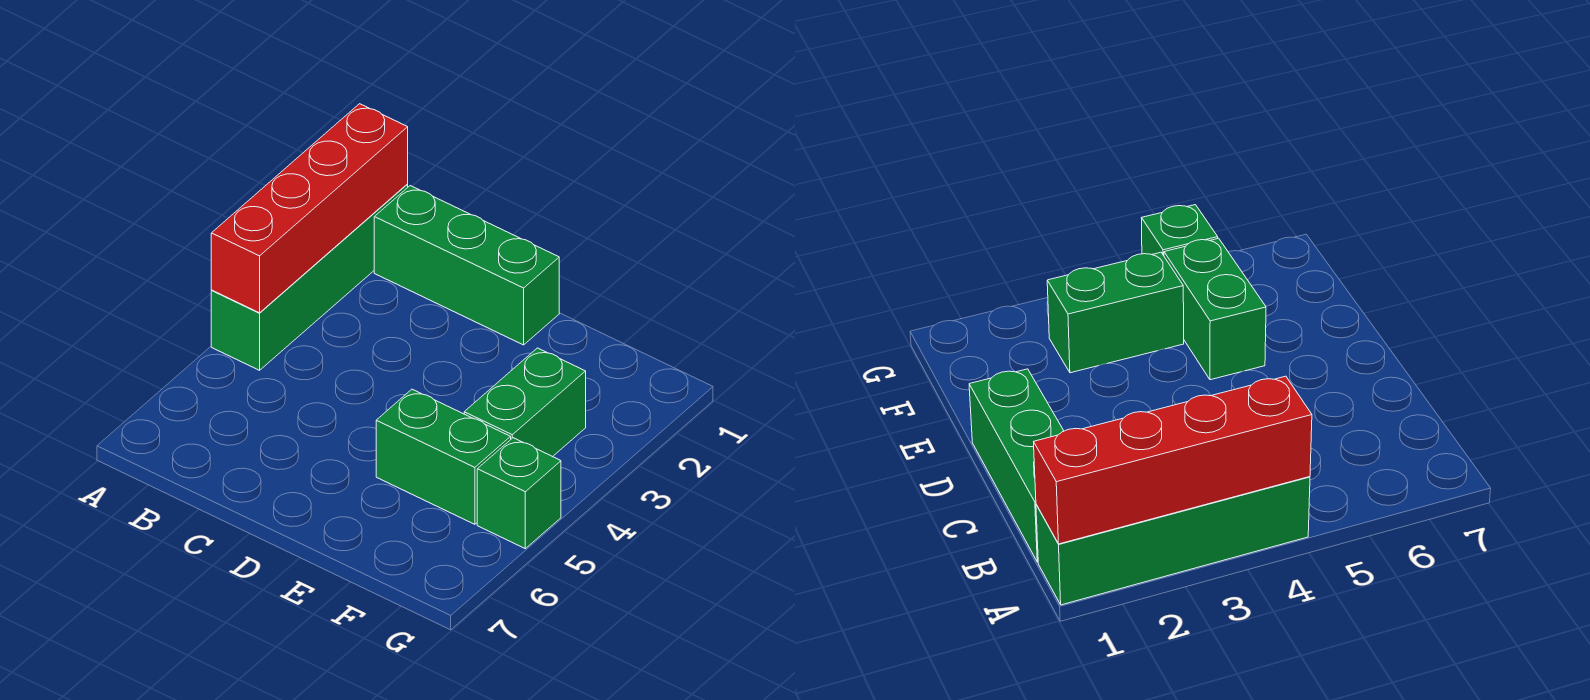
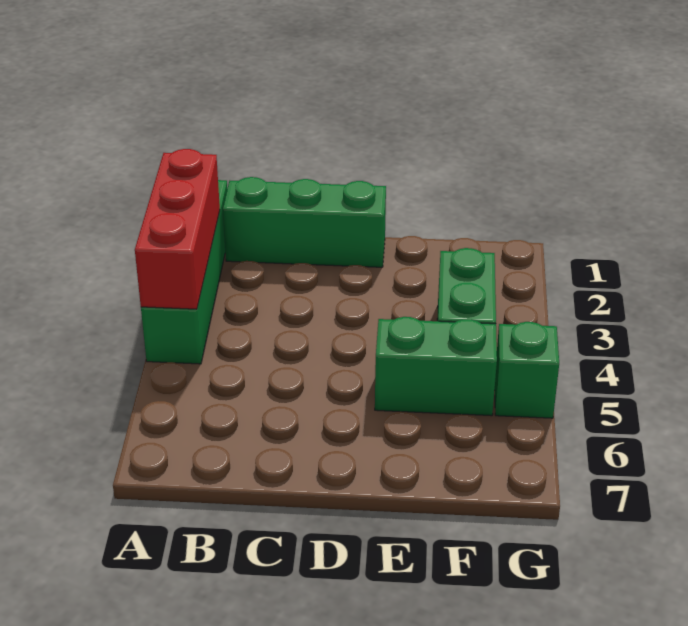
red 1x4 brick [211,104,408,313] -> red 1x3 brick [135,149,220,309]

